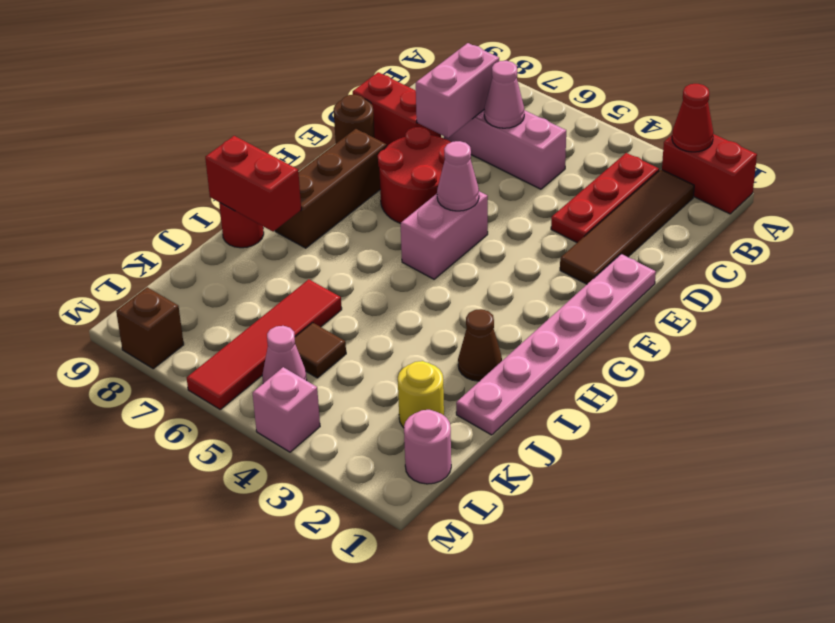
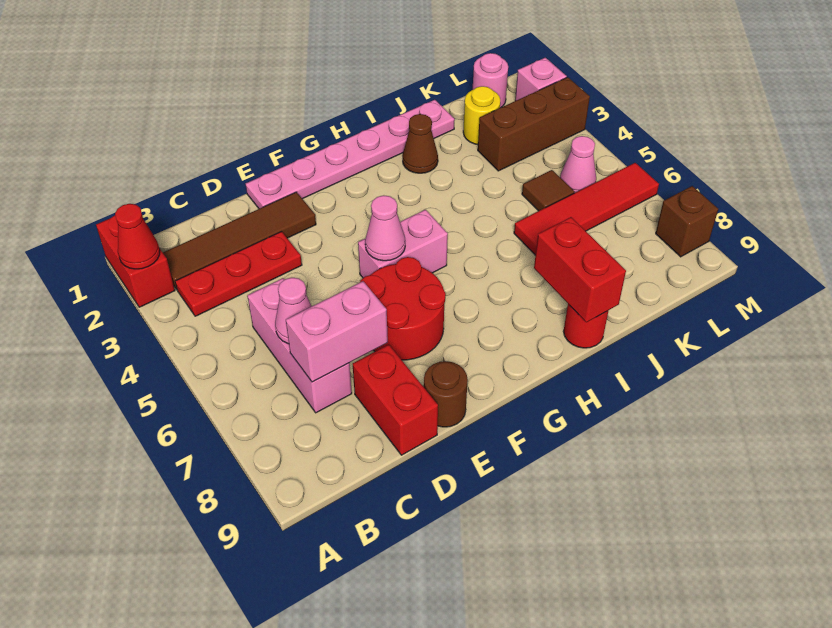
brown 1x3 brick [275,129,387,248] -> brown 1x3 brick moved to [478,77,590,171]
pink 1x1 brick [253,367,320,452] -> pink 1x1 brick moved to [515,57,567,101]

